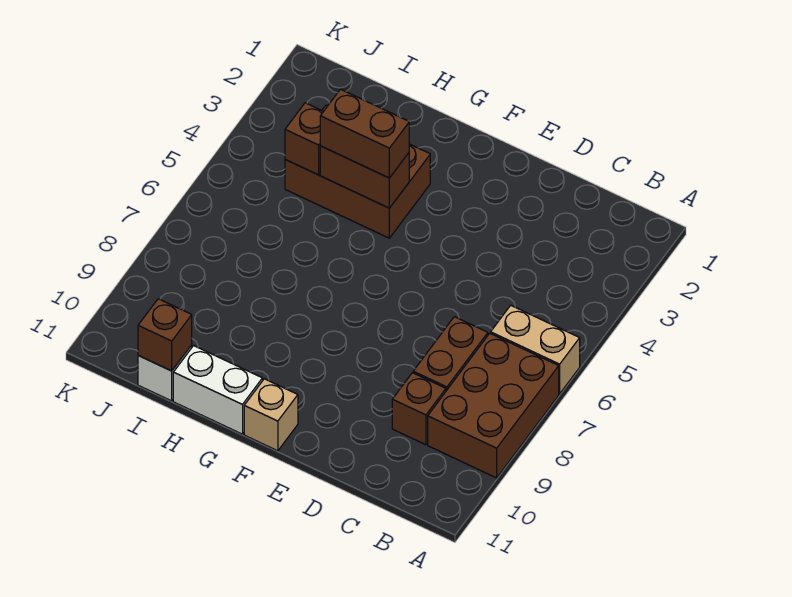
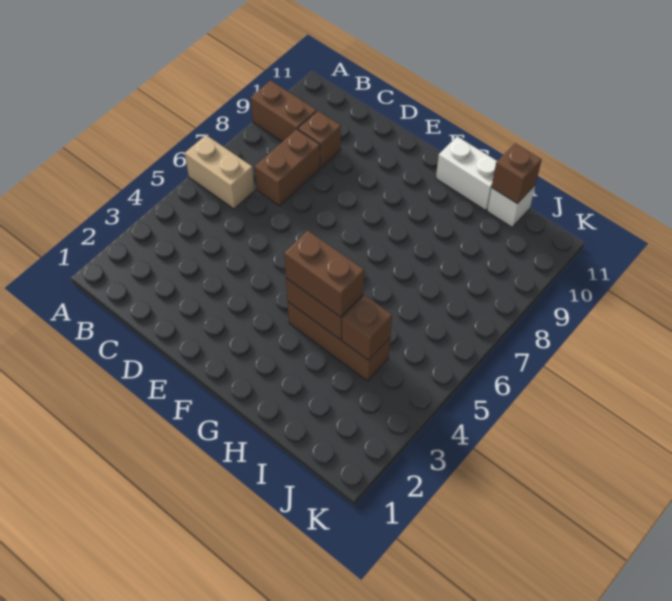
brown 2x3 brick [428,333,559,478] -> brown 1x2 brick [251,80,317,142]
tan 1x1 brick [244,379,298,451] -> none
brown 2x3 brick [285,105,430,238] -> brown 1x3 brick [288,302,390,381]

